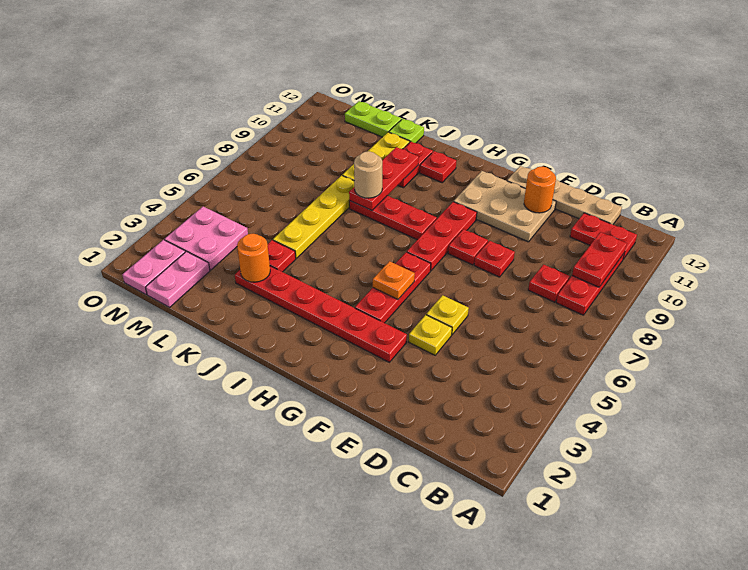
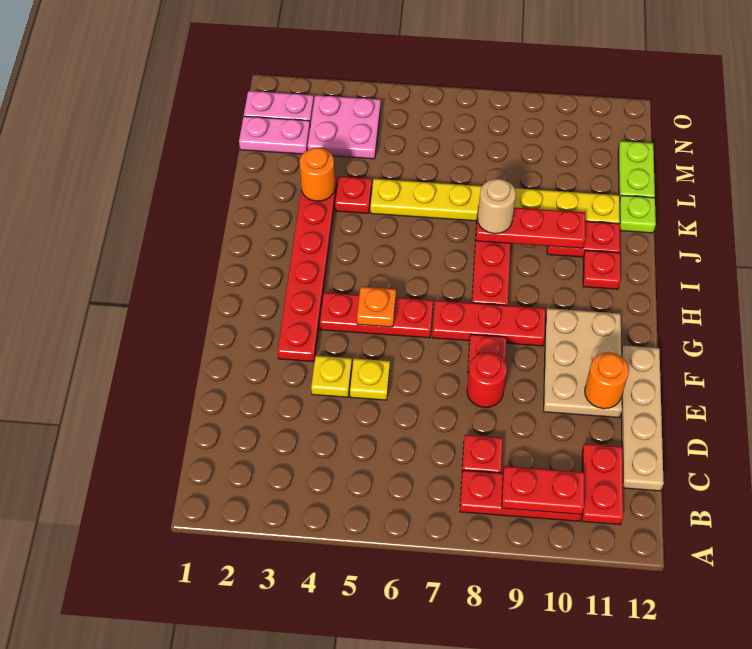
red 1x1 plate [474,241,515,277] -> red 1x1 round brick [467,352,507,407]

